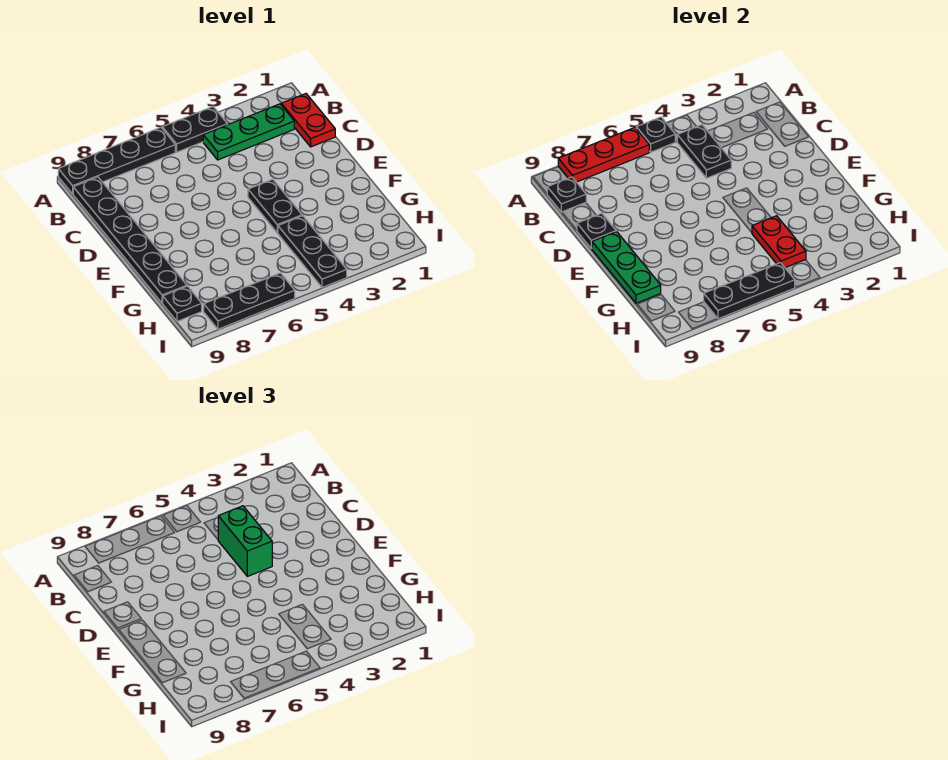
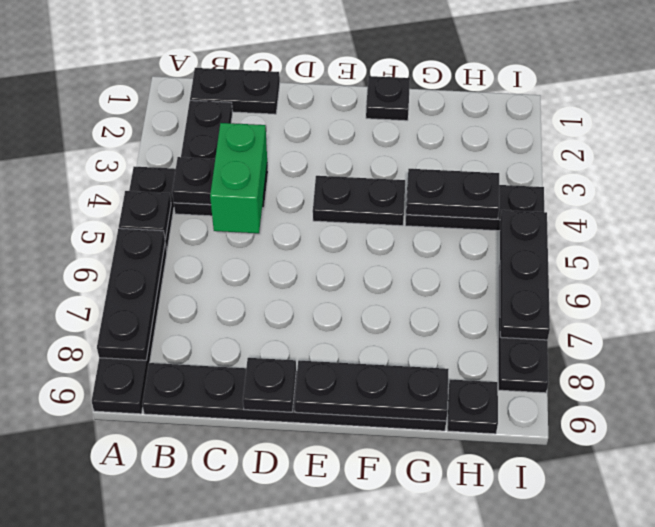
red 1x3 plate [558,128,649,182] -> black 1x3 plate [97,228,165,360]
red 1x2 plate [281,94,335,147] -> black 1x2 plate [190,68,280,114]
green 1x3 plate [203,104,294,160] -> black 1x3 plate [174,100,232,216]
black 1x1 plate [547,177,586,212] -> black 1x1 plate moved to [366,76,410,121]
green 1x2 brick [218,506,272,576] -> green 1x2 brick turned to [210,123,267,233]
green 1x3 plate [592,232,661,303] -> black 1x3 plate [295,361,449,421]
red 1x2 plate [752,216,806,267] -> black 1x2 plate [406,169,499,219]

